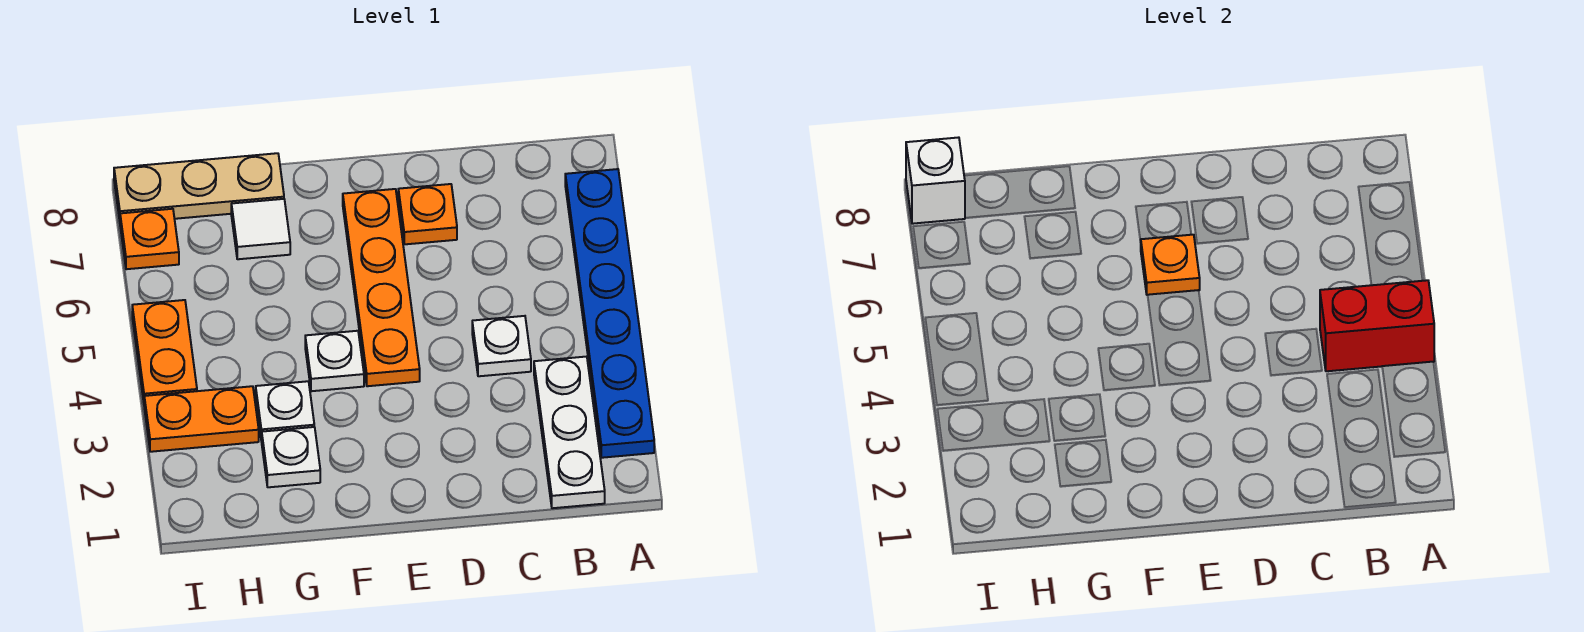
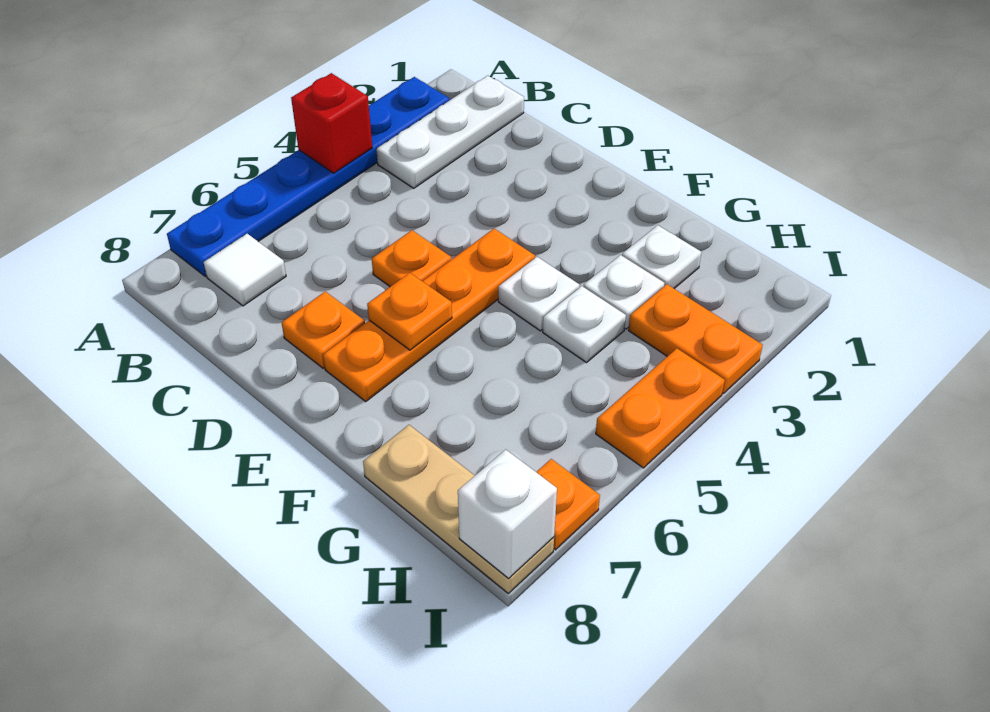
red 1x2 brick [1320,280,1434,371] -> red 1x1 brick [291,73,372,173]
white 1x1 plate [472,316,531,376] -> white 1x1 plate moved to [543,286,626,363]
none -> orange 1x1 plate [372,230,451,287]
white 1x1 tile [231,199,290,259] -> white 1x1 tile moved to [204,234,286,306]

